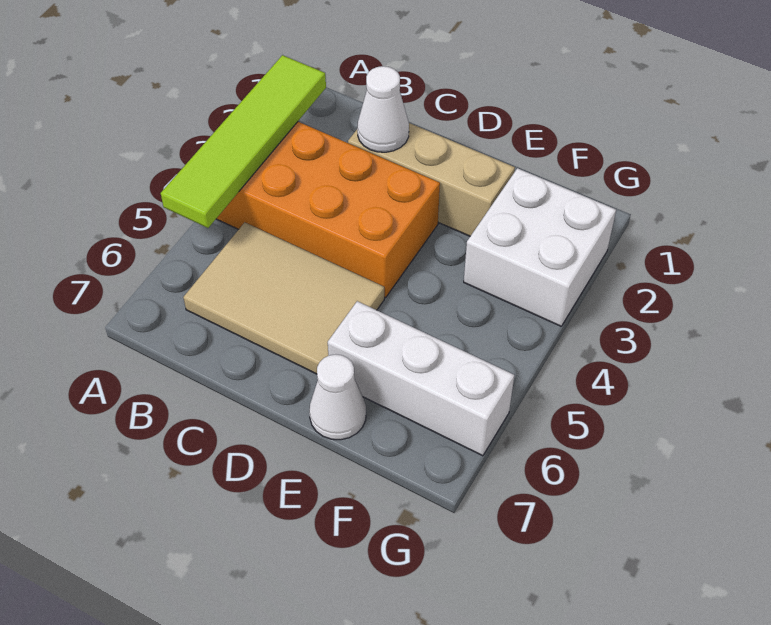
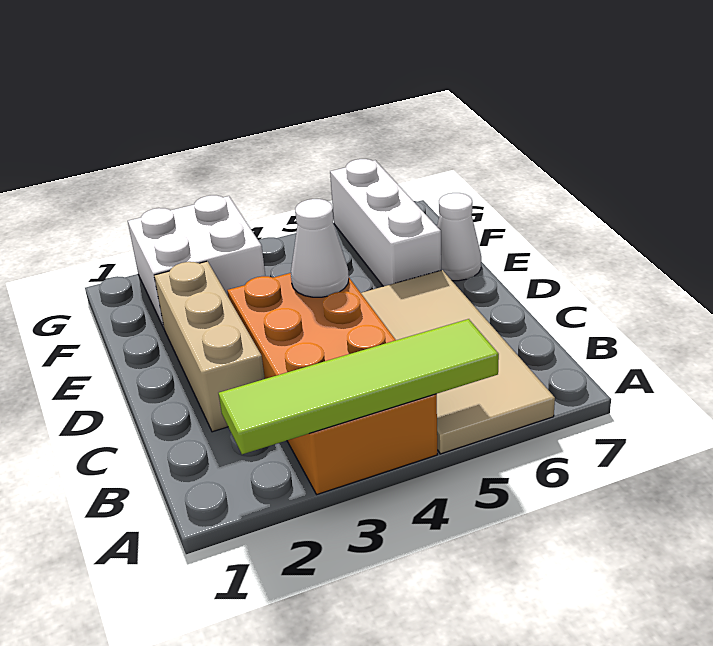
tan 2x3 tile [183,222,384,374] -> tan 2x4 tile [361,270,555,454]
white 1x1 cone [357,66,409,152] -> white 1x1 cone moved to [291,199,349,297]

